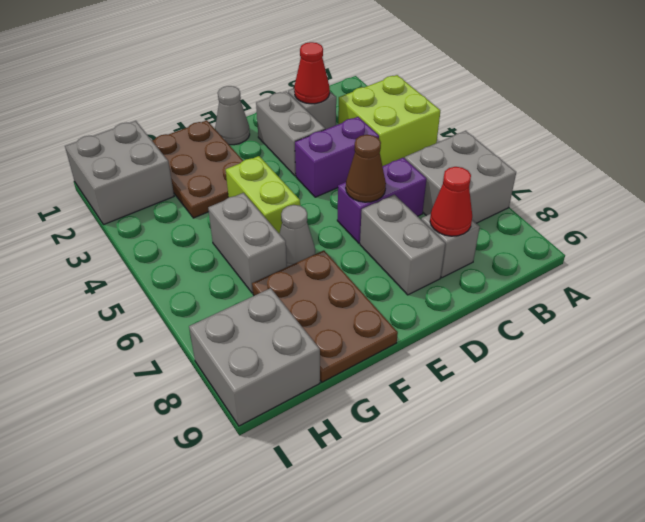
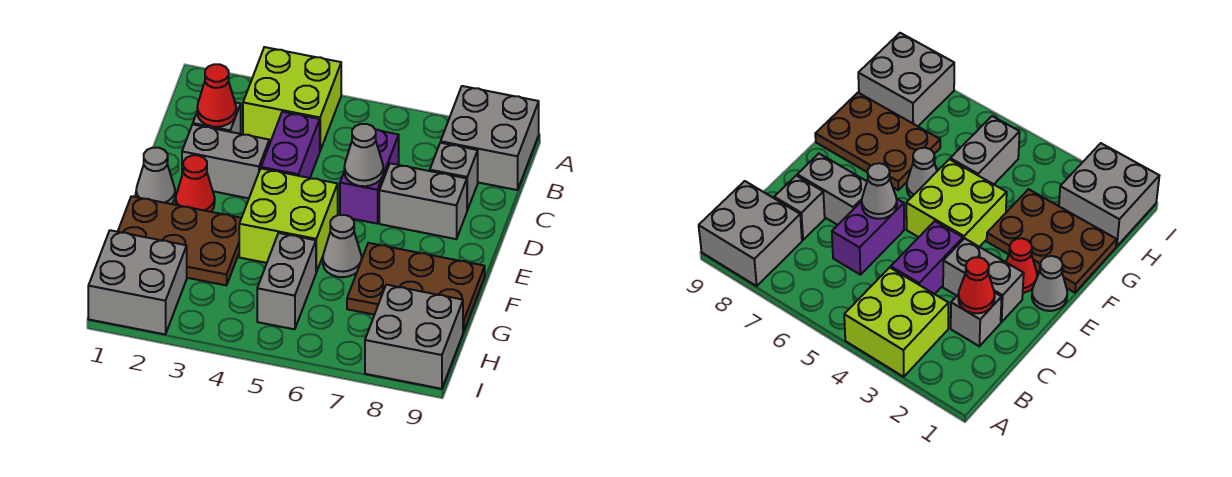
grey 2x2 brick [405,131,516,223] -> grey 2x2 brick moved to [441,86,539,190]
red 1x1 cone [430,167,472,236] -> red 1x1 cone moved to [176,155,215,212]
brown 1x1 cone [346,135,386,202] -> grey 1x1 cone [344,124,383,186]
lime 1x2 brick [226,156,300,234] -> lime 2x2 brick [239,169,338,272]
grey 1x2 brick [208,193,287,293] -> grey 1x2 brick turned to [257,233,316,329]

